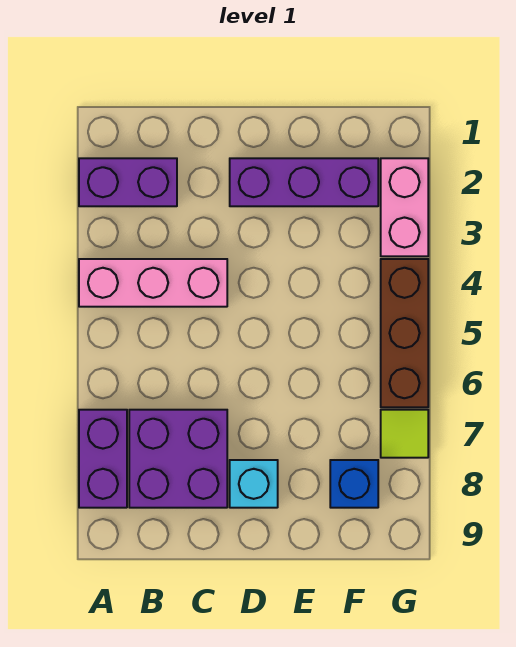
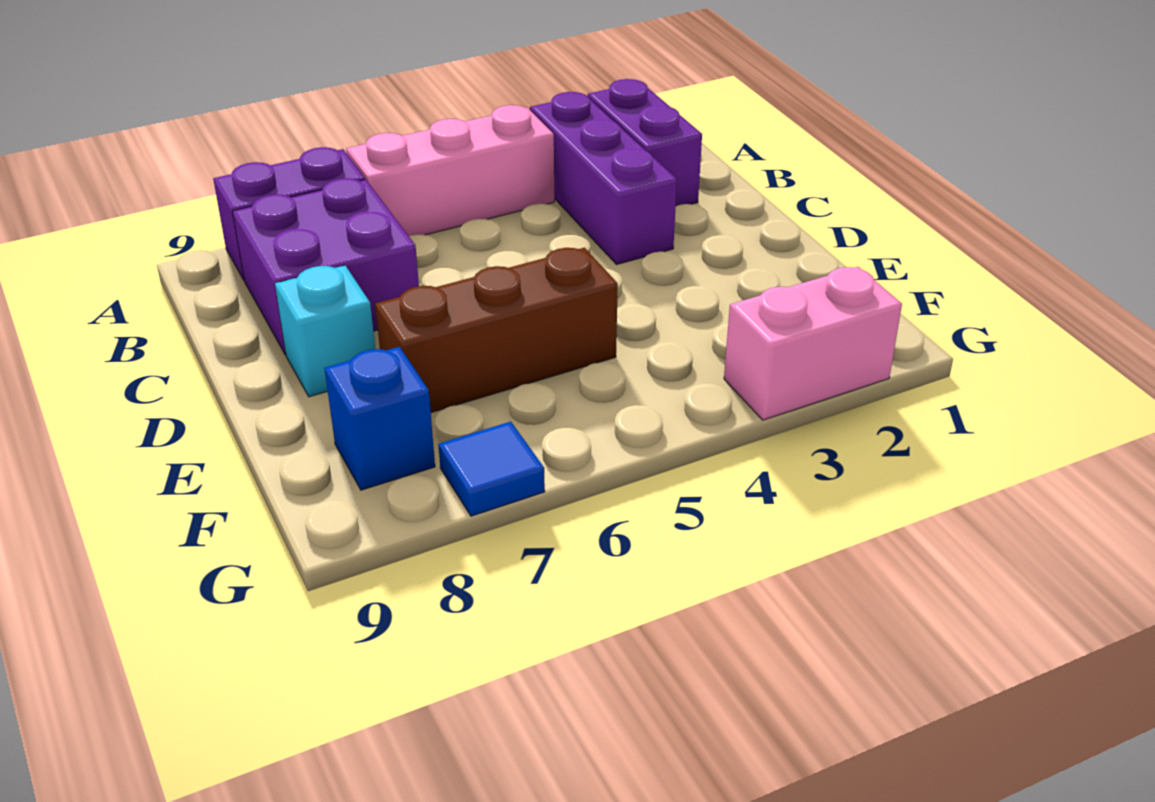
pink 1x3 brick [79,259,227,307] -> pink 1x3 brick turned to [346,105,554,236]
purple 1x3 brick [230,158,378,206] -> purple 1x3 brick moved to [530,92,677,264]
brown 1x3 brick [381,259,428,407] -> brown 1x3 brick moved to [375,248,618,413]
lime 1x1 tile [381,410,428,458] -> blue 1x1 tile [438,422,545,516]

